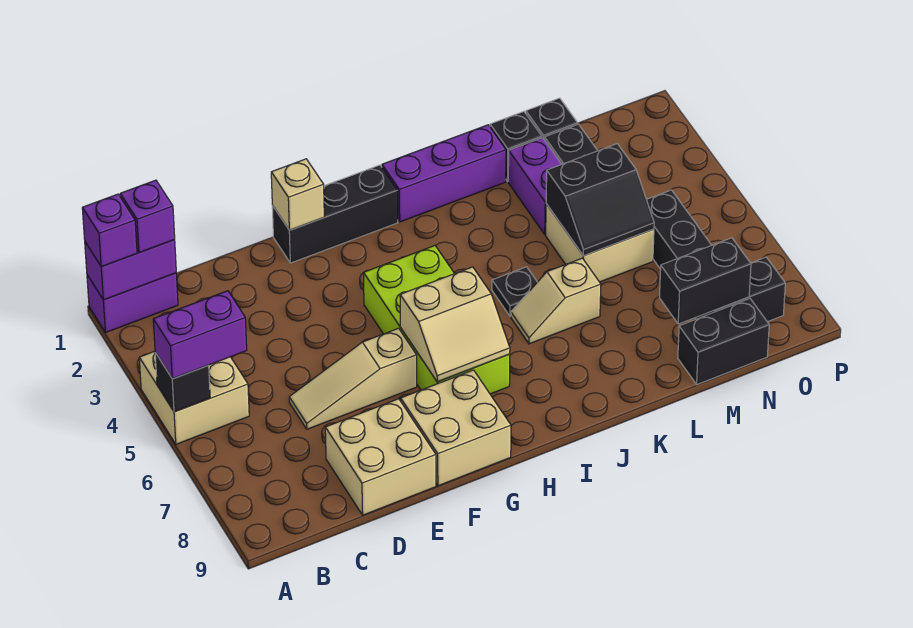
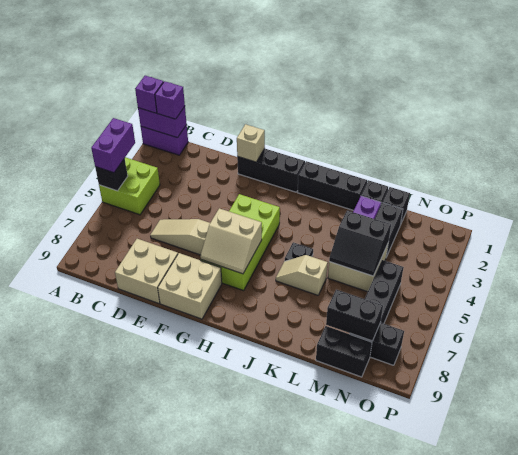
tan 2x2 brick [139,351,249,444] -> lime 2x2 brick [99,157,160,215]
purple 1x2 brick [153,291,247,379] -> purple 1x2 brick turned to [91,118,135,173]
purple 1x3 brick [382,125,506,222] -> black 1x3 brick [298,161,367,210]

